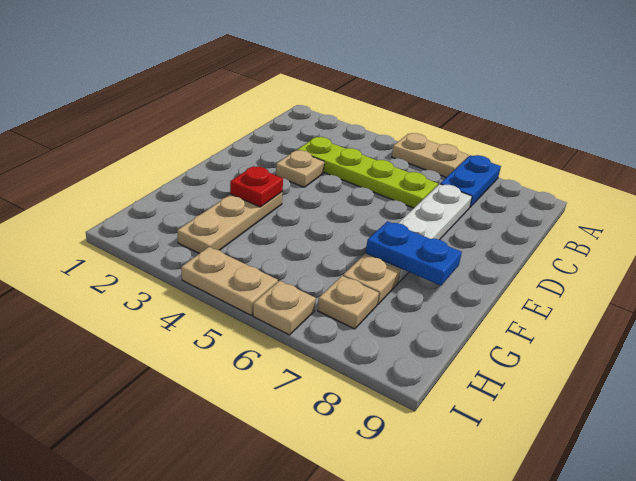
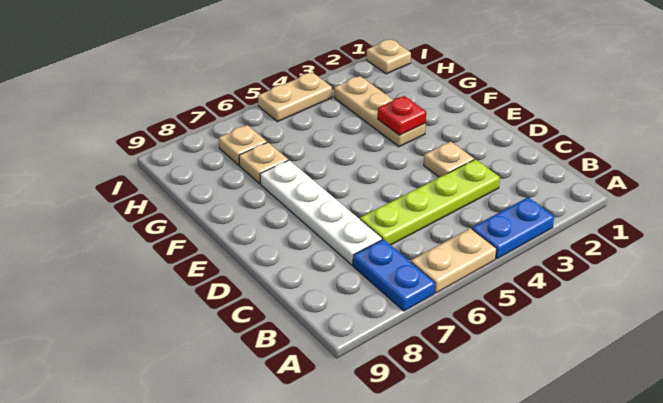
blue 1x2 plate [366,221,462,286] -> blue 1x2 plate moved to [472,197,554,259]
tan 1x1 plate [253,281,316,335] -> tan 1x1 plate moved to [367,39,411,74]

